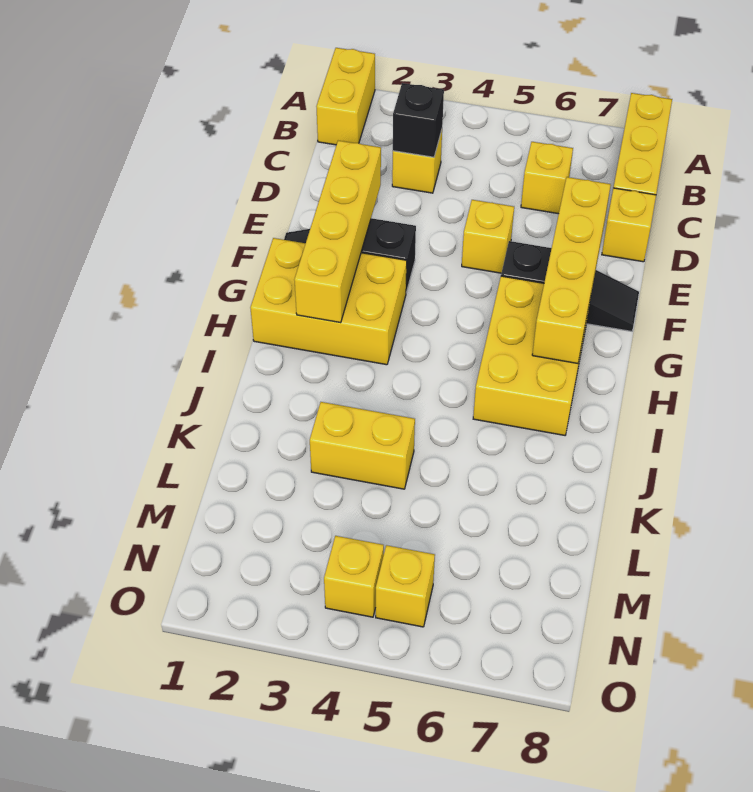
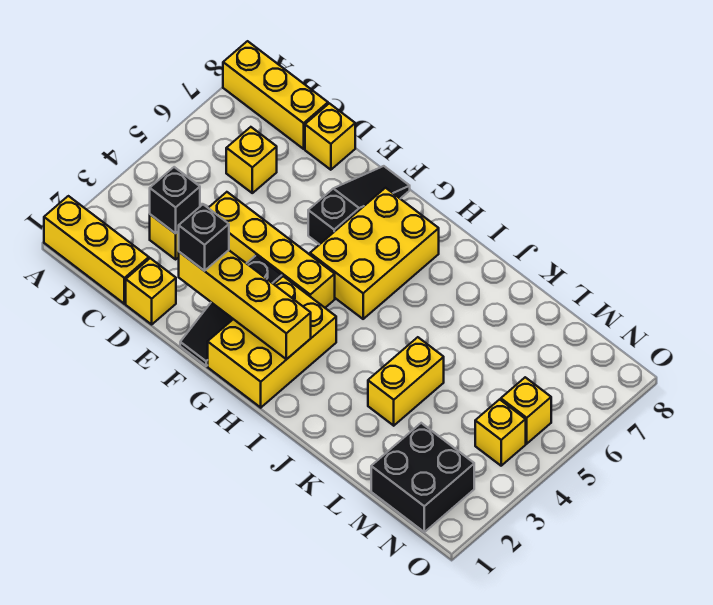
yellow 1x2 brick [316,48,375,145] -> yellow 1x3 brick [44,196,149,304]
none -> black 1x1 brick [179,204,229,271]
yellow 1x1 brick [462,200,514,273] -> yellow 1x1 brick moved to [126,258,176,324]
yellow 1x4 brick [532,177,611,363] -> yellow 1x4 brick moved to [209,192,335,308]
yellow 2x3 brick [473,276,590,435] -> yellow 2x3 brick turned to [310,188,439,319]
none -> black 2x2 brick [371,423,474,532]

